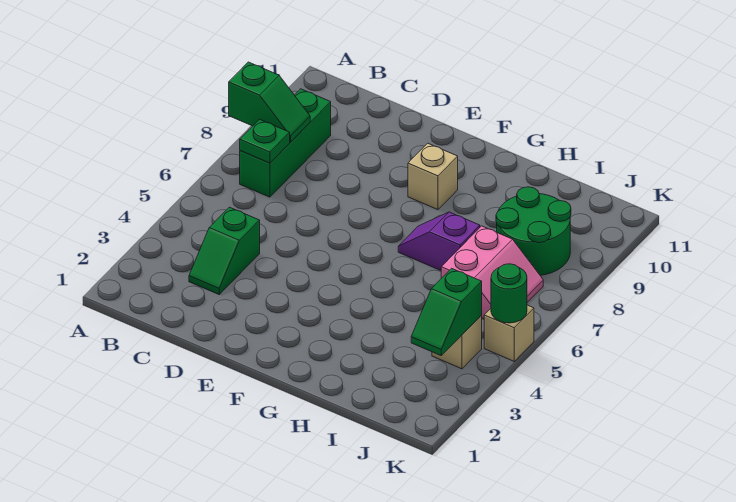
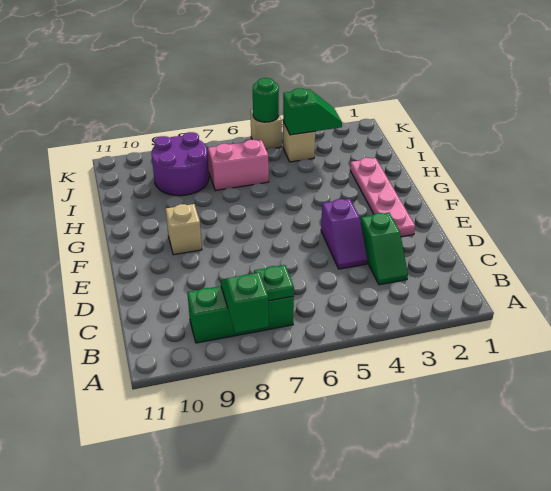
green 1x2 slope [189,207,260,294] -> green 1x2 slope turned to [361,213,408,285]
none -> pink 1x4 plate [350,158,415,237]
purple 1x2 slope [398,212,480,270] -> purple 1x2 slope moved to [321,199,367,269]
green 2x2 round brick [496,187,571,275] -> purple 2x2 round brick [151,132,209,196]

